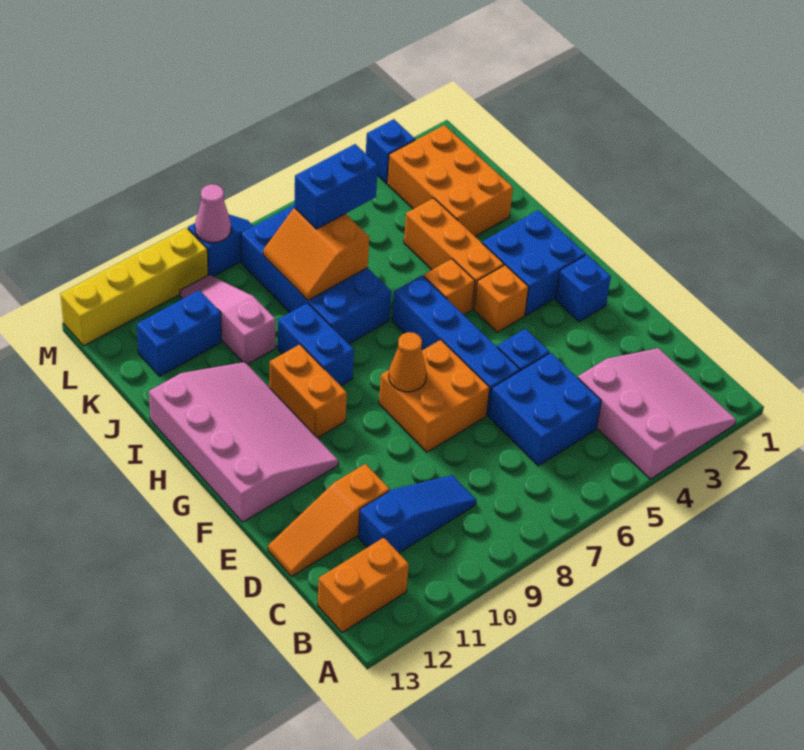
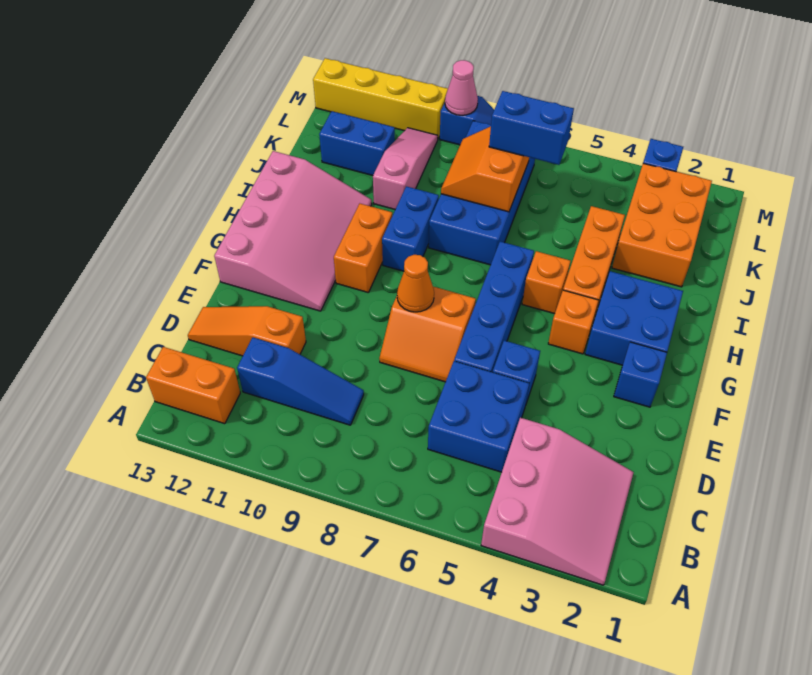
orange 2x2 brick [379,340,490,452] -> orange 2x2 slope [379,287,476,382]

